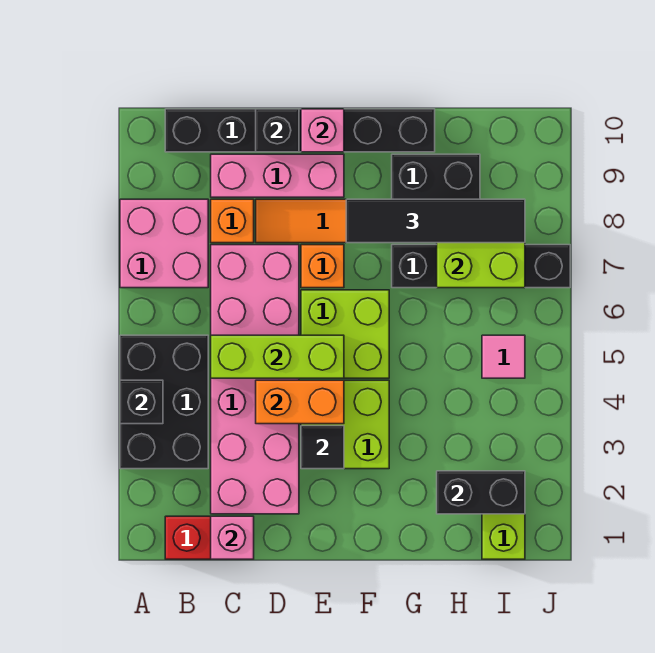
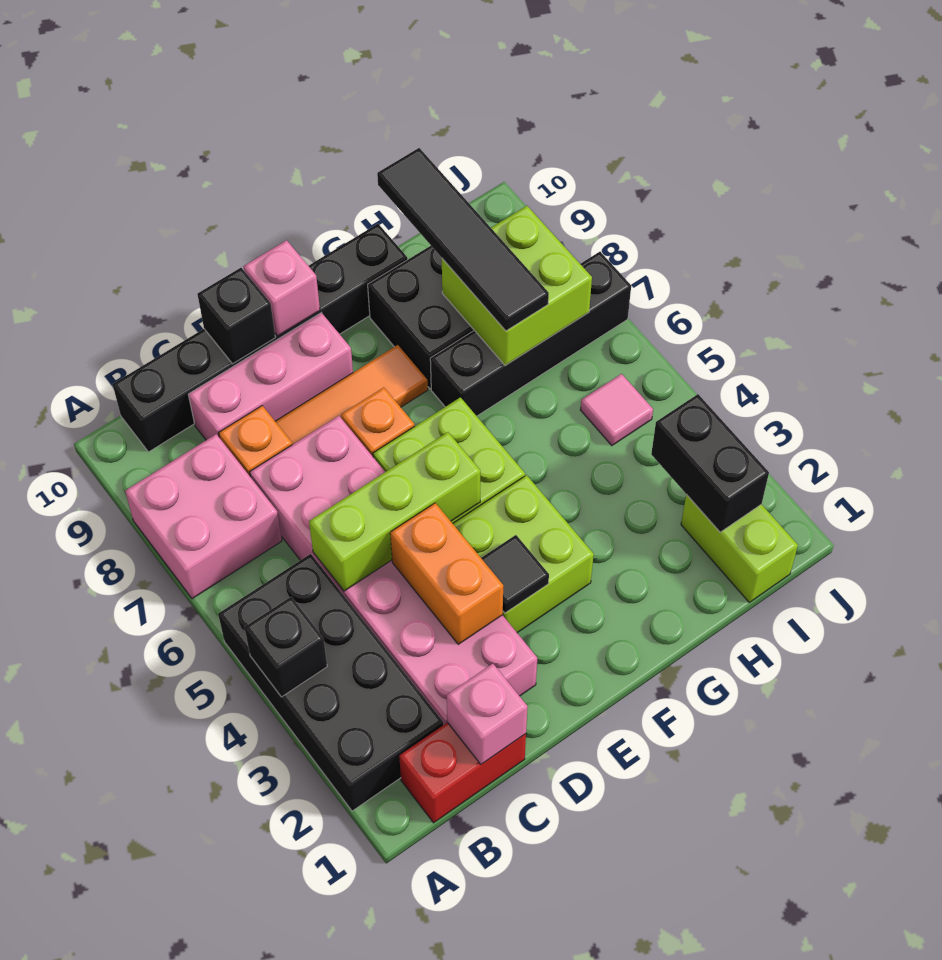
black 2x3 brick [120,335,208,469] -> black 2x4 brick [218,554,443,811]
orange 1x2 brick [256,380,344,424] -> orange 1x2 brick turned to [390,503,503,644]
black 1x4 tile [346,199,525,243] -> black 1x4 tile turned to [377,148,549,331]
black 1x2 brick [437,471,525,514] -> black 1x2 brick turned to [651,394,769,532]

